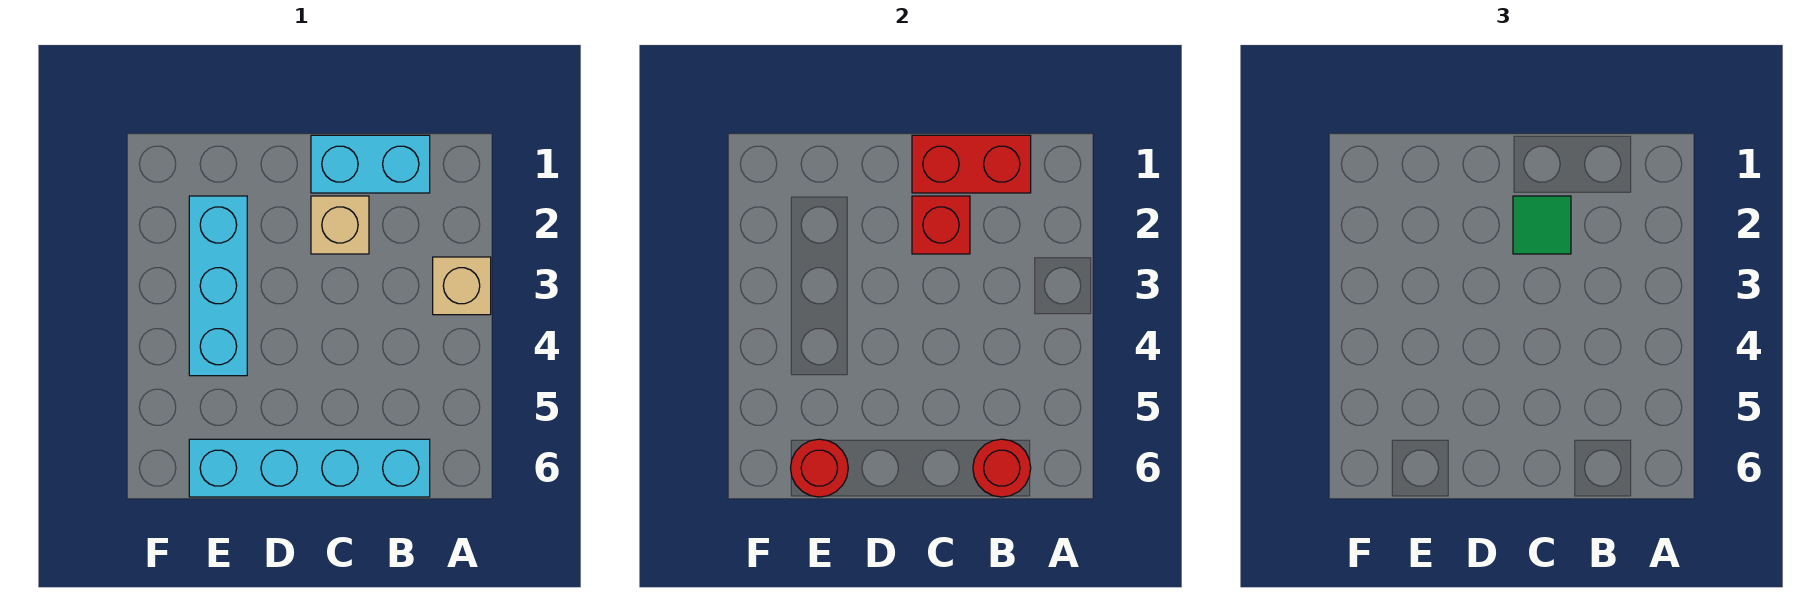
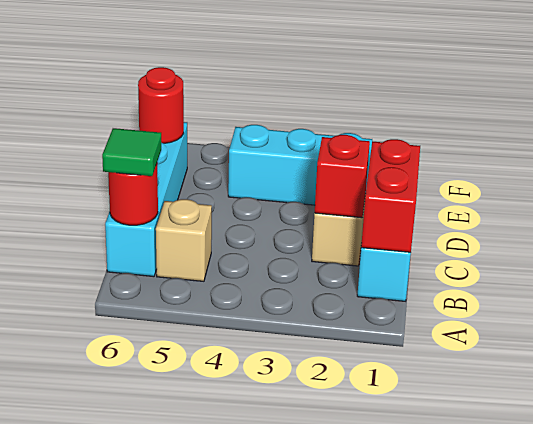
tan 1x1 brick [433,257,491,315] -> tan 1x1 brick moved to [156,199,212,281]
green 1x1 tile [1513,196,1571,254] -> green 1x1 tile moved to [102,128,161,176]

